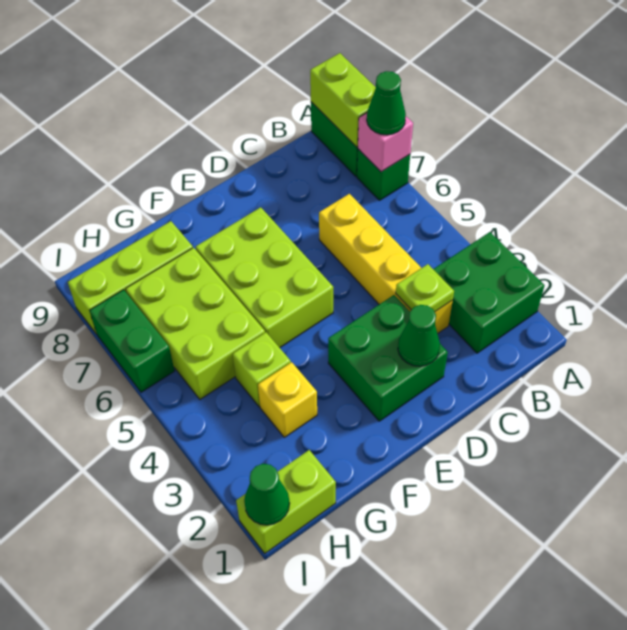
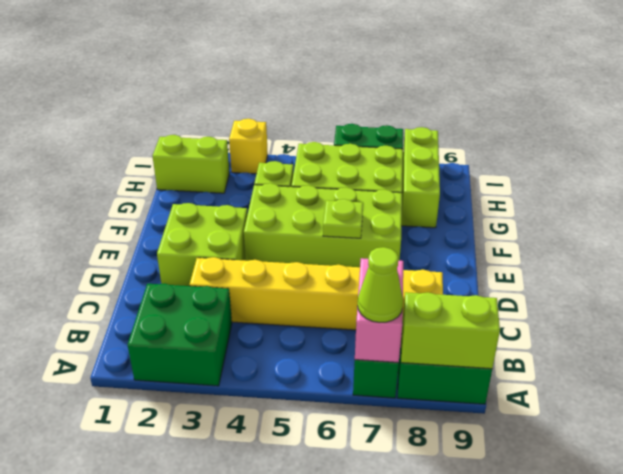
pink 1x1 brick [358,113,413,172] -> pink 1x2 brick [355,258,403,363]
green 1x1 cone [367,71,406,135] -> lime 1x1 cone [358,247,403,322]
yellow 1x4 brick [319,194,453,333] -> yellow 1x6 brick [190,257,443,330]
lime 1x1 plate [396,264,454,312] -> lime 1x1 plate moved to [323,199,363,238]
green 2x2 brick [328,295,448,421] -> lime 2x2 brick [157,203,247,286]
green 1x1 cone [398,305,440,366] -> none
lime 2x3 brick [196,207,333,348] -> lime 2x4 brick [244,183,402,267]
yellow 1x1 brick [258,362,317,437] -> yellow 1x1 brick moved to [229,119,268,174]
lime 1x2 brick [236,450,336,553] -> lime 1x2 brick turned to [152,135,230,193]
green 1x1 cone [244,464,290,525] -> none

